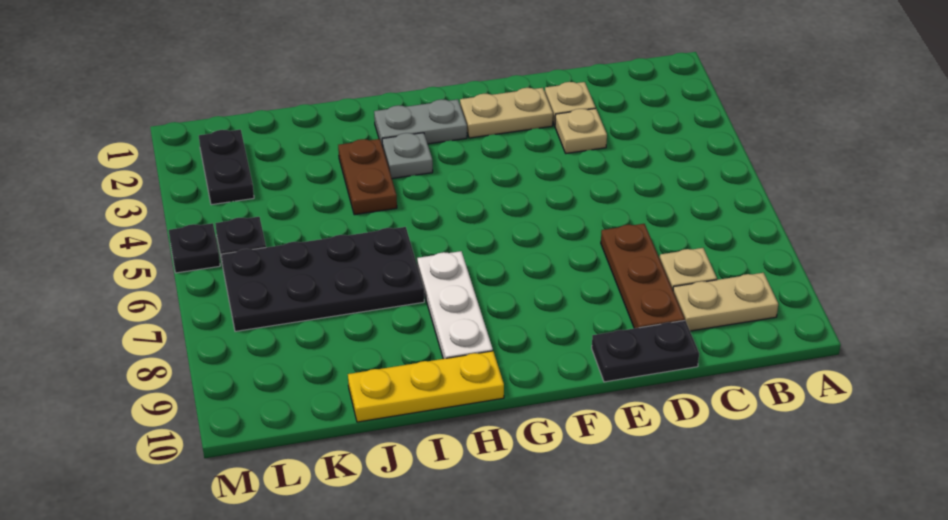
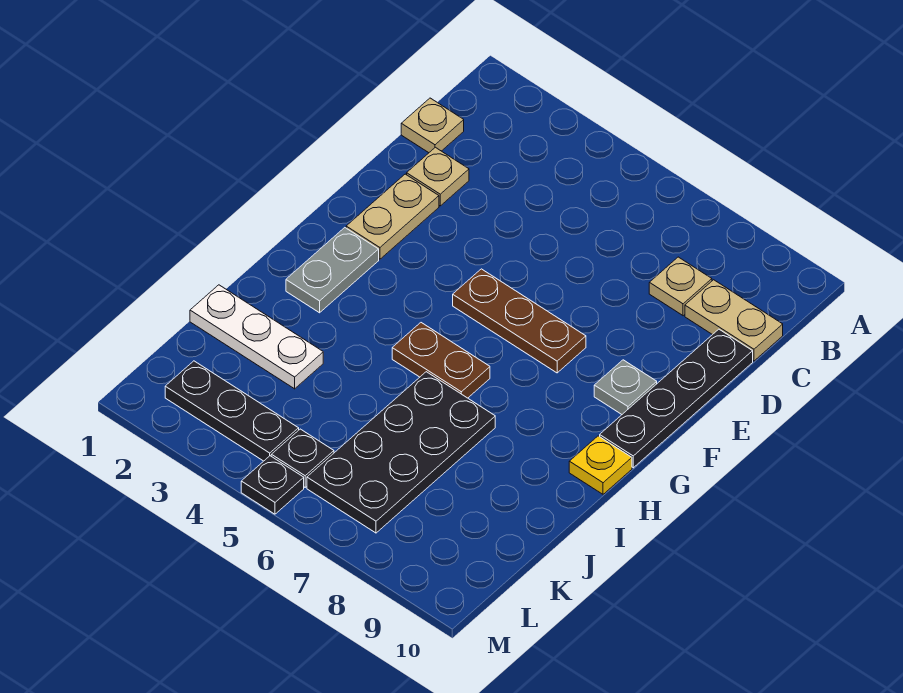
tan 1x2 plate [673,273,778,331] -> tan 1x2 plate turned to [685,280,783,361]
tan 1x1 plate [555,108,607,153] -> tan 1x1 plate moved to [401,98,464,153]
brown 1x3 plate [601,224,685,328] -> brown 1x3 plate moved to [453,269,586,373]
black 1x2 plate [592,321,699,382] -> black 1x4 plate [600,329,753,468]
grey 1x1 plate [382,133,433,179] -> grey 1x1 plate moved to [594,360,657,414]
white 1x3 plate [417,251,493,359] -> white 1x3 plate moved to [190,285,323,389]
yellow 1x3 plate [348,351,504,422] -> yellow 1x1 plate [569,436,632,494]
brown 1x2 plate [338,139,397,215] -> brown 1x2 plate moved to [392,323,490,398]
black 1x2 plate [199,130,254,205] -> black 1x3 plate [165,361,299,461]

